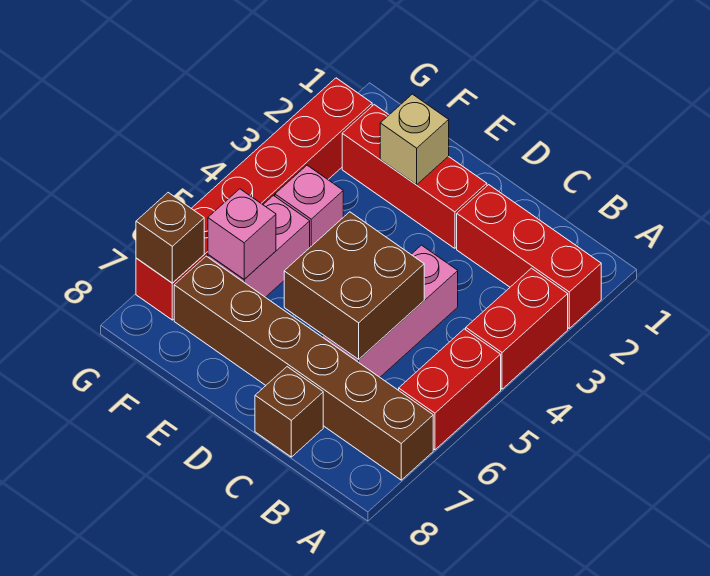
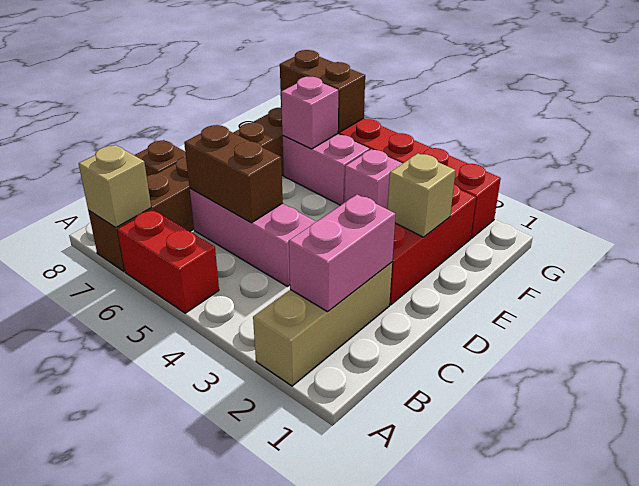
red 1x3 brick [457,185,601,328] -> tan 1x3 brick [253,262,392,386]
red 1x2 brick [466,268,568,389] -> none
none -> tan 1x1 brick [79,145,151,228]
none -> pink 1x2 brick [289,195,396,312]
brown 2x2 brick [284,212,424,359] -> brown 1x2 brick [184,125,283,223]
brown 1x1 brick [136,193,204,283] -> brown 1x2 brick [280,50,365,132]

